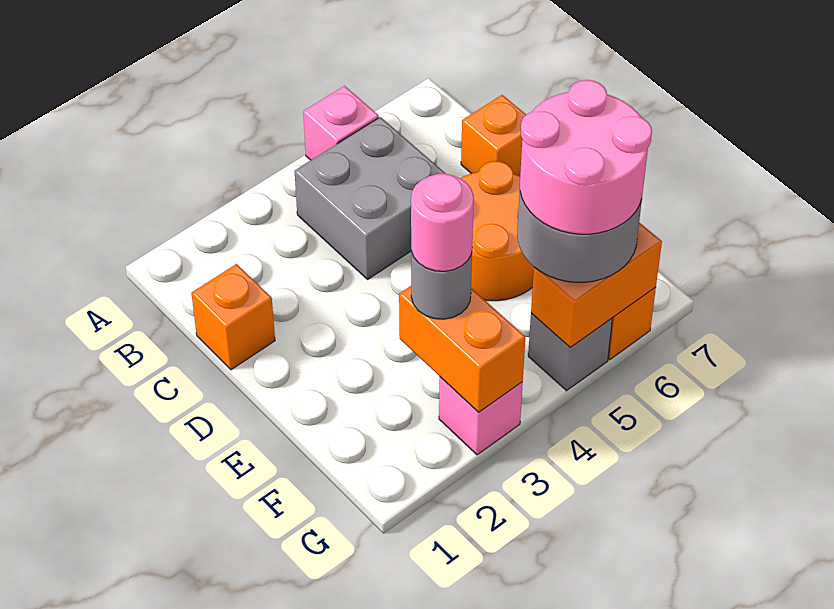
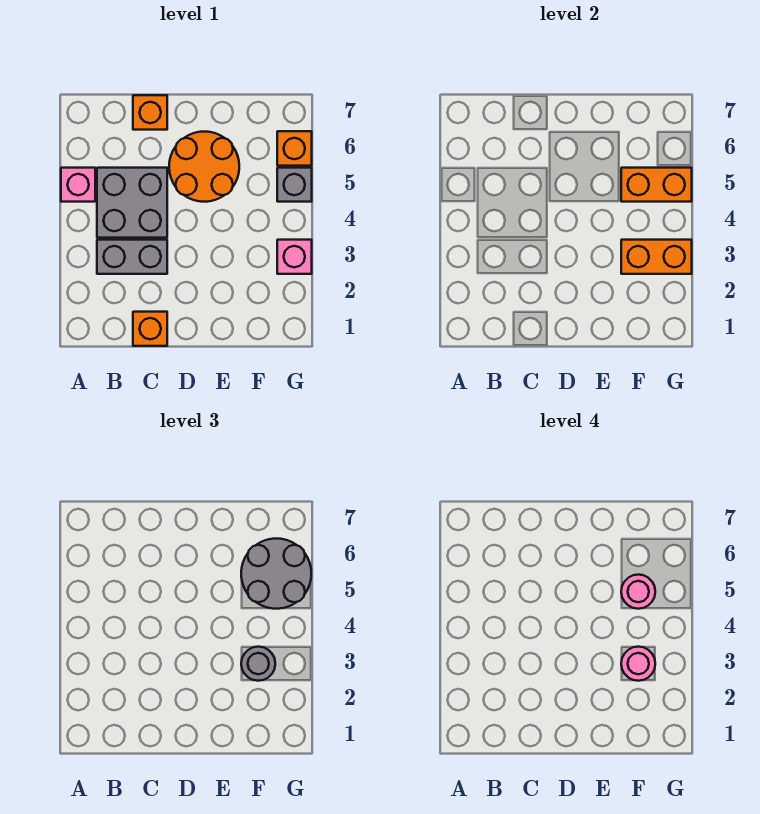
none -> grey 1x2 brick [97,240,167,274]
pink 2x2 round brick [520,80,652,234] -> pink 1x1 round brick [621,575,655,609]
orange 1x2 brick [531,223,662,347] -> orange 1x2 brick turned to [621,168,692,202]

